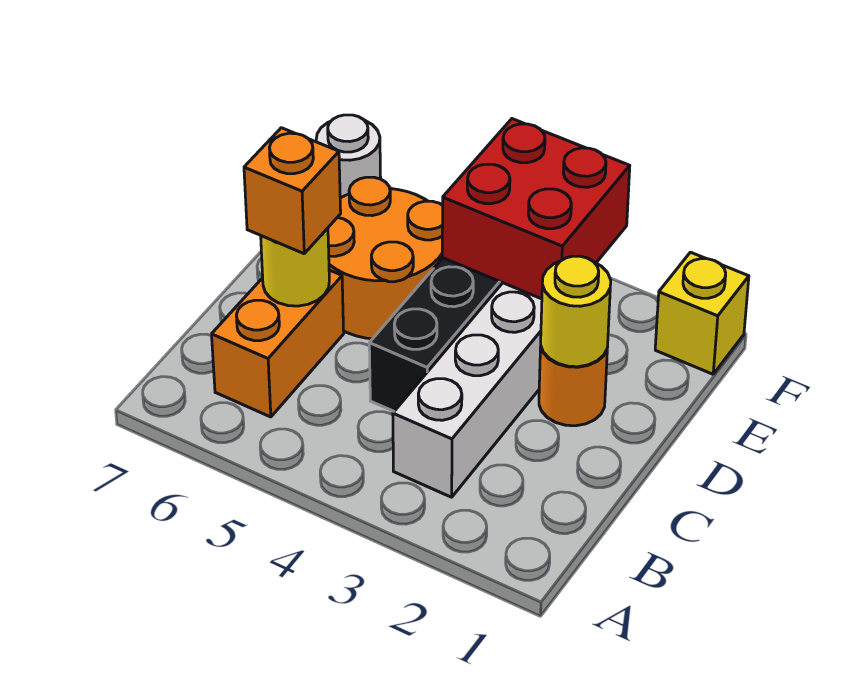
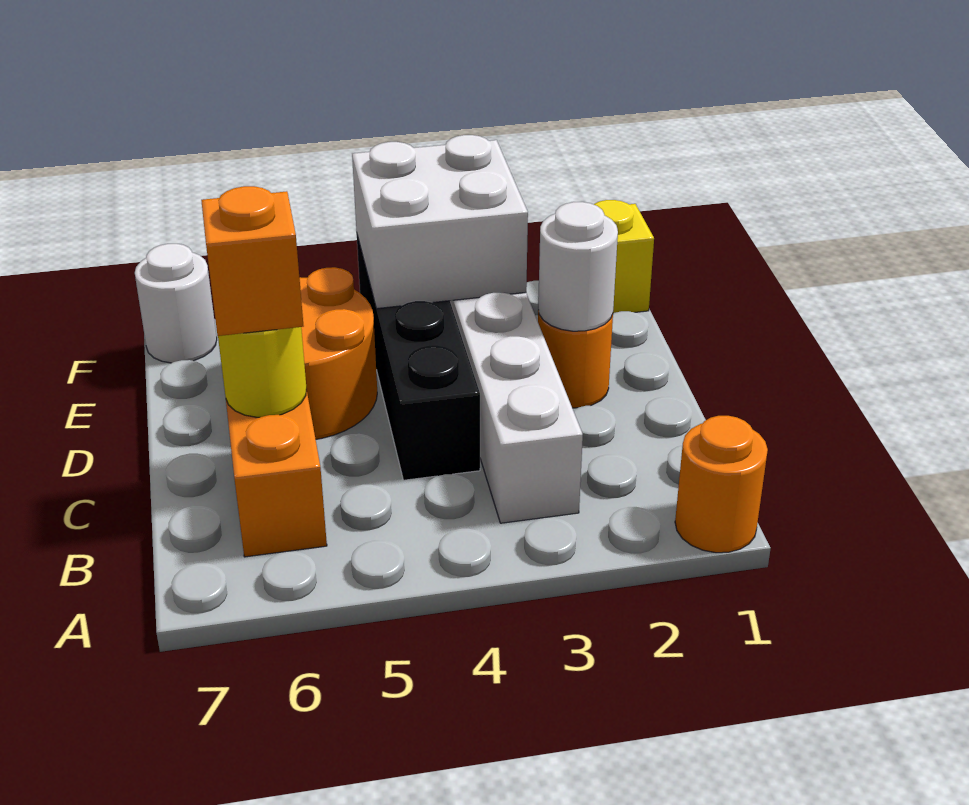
none -> orange 1x1 round brick [675,416,768,553]
yellow 1x1 round brick [541,256,611,367] -> white 1x1 round brick [538,202,618,331]
red 2x2 brick [442,119,630,299] -> white 2x2 brick [352,135,528,309]

